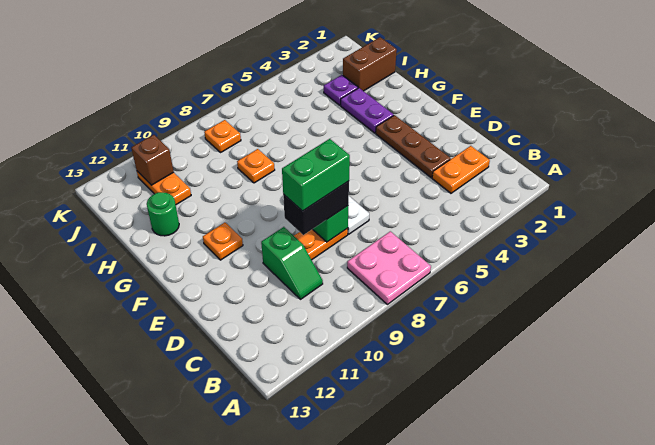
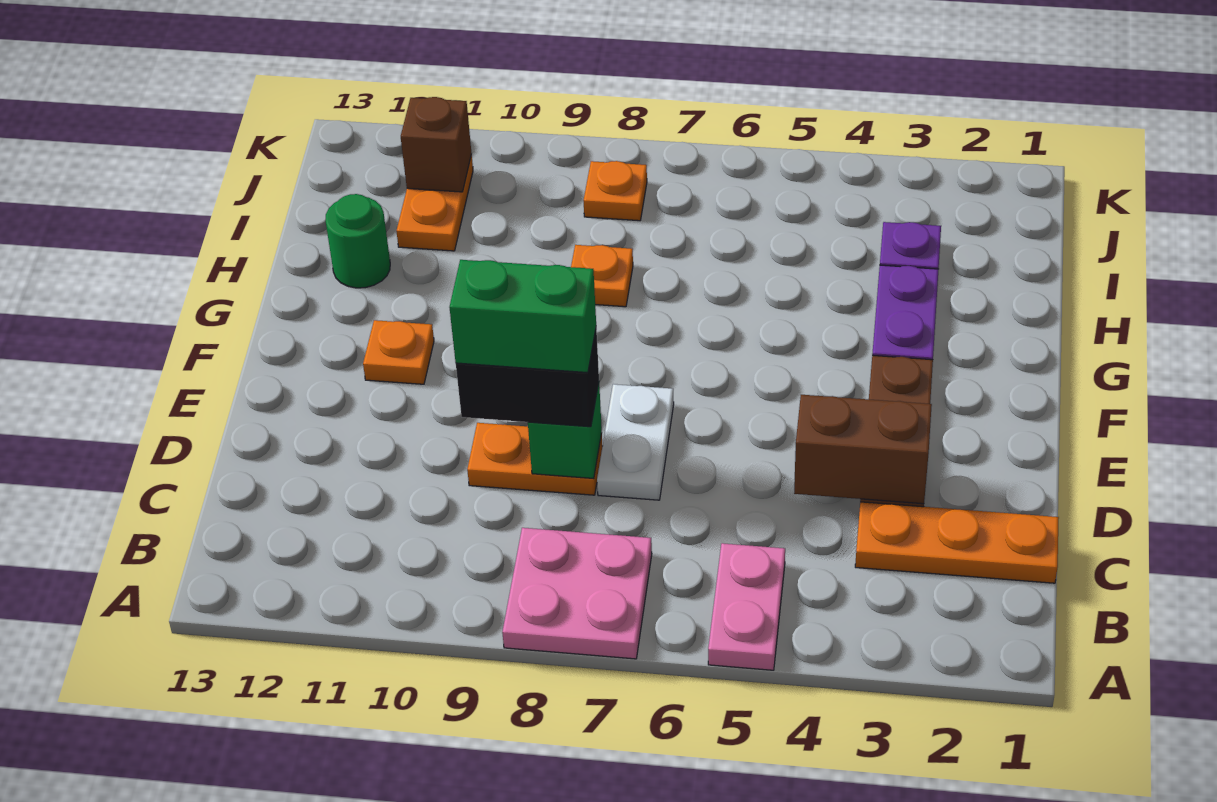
none -> pink 1x2 plate [708,543,785,670]
orange 1x2 plate [432,146,490,193] -> orange 1x3 plate [855,502,1059,583]
green 1x2 slope [261,227,323,299] -> none
brown 1x2 brick [343,37,397,91] -> brown 1x2 brick moved to [794,395,932,504]

